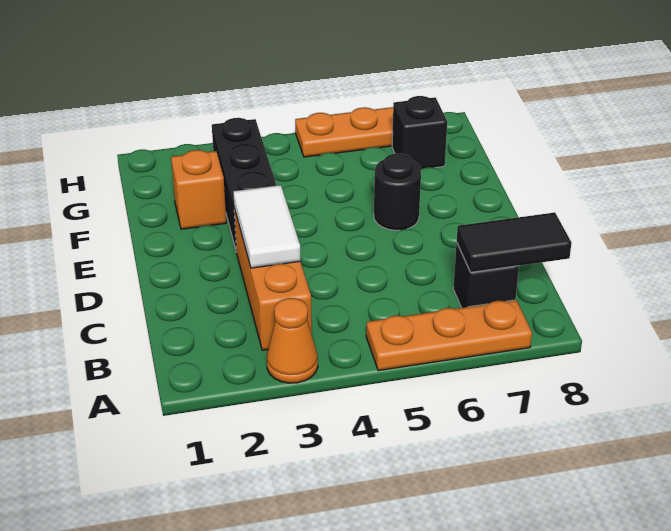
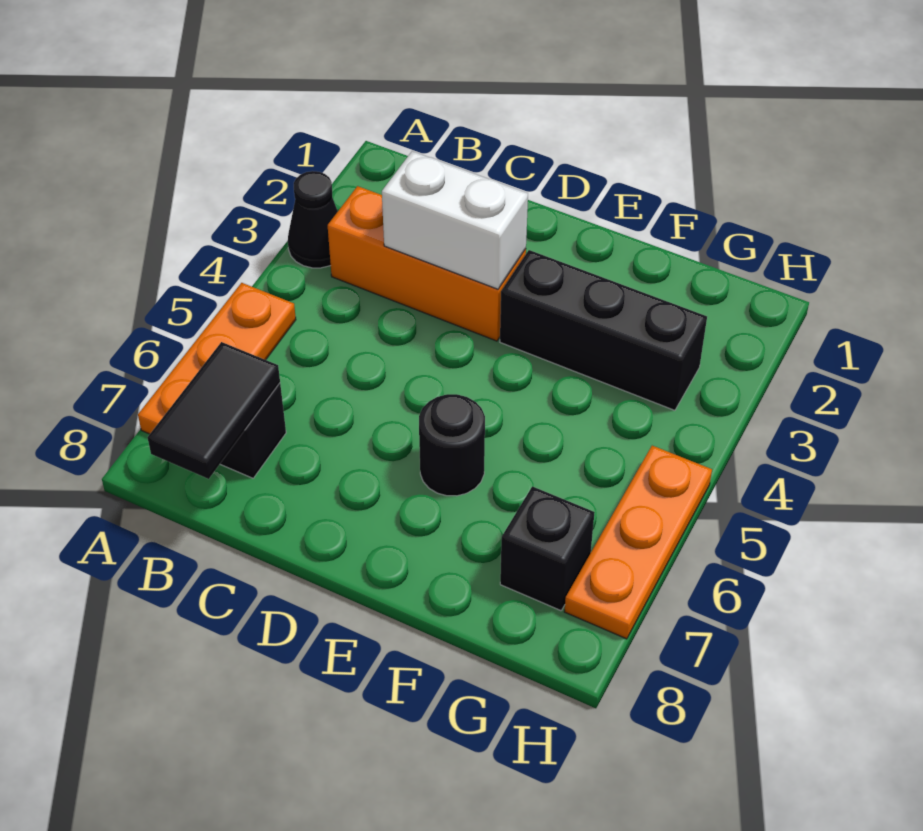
orange 1x1 cone [267,298,318,383] -> black 1x1 cone [288,171,338,268]
white 1x2 tile [233,185,301,268] -> white 1x2 brick [382,151,528,289]
orange 1x1 brick [171,150,226,229] -> none

